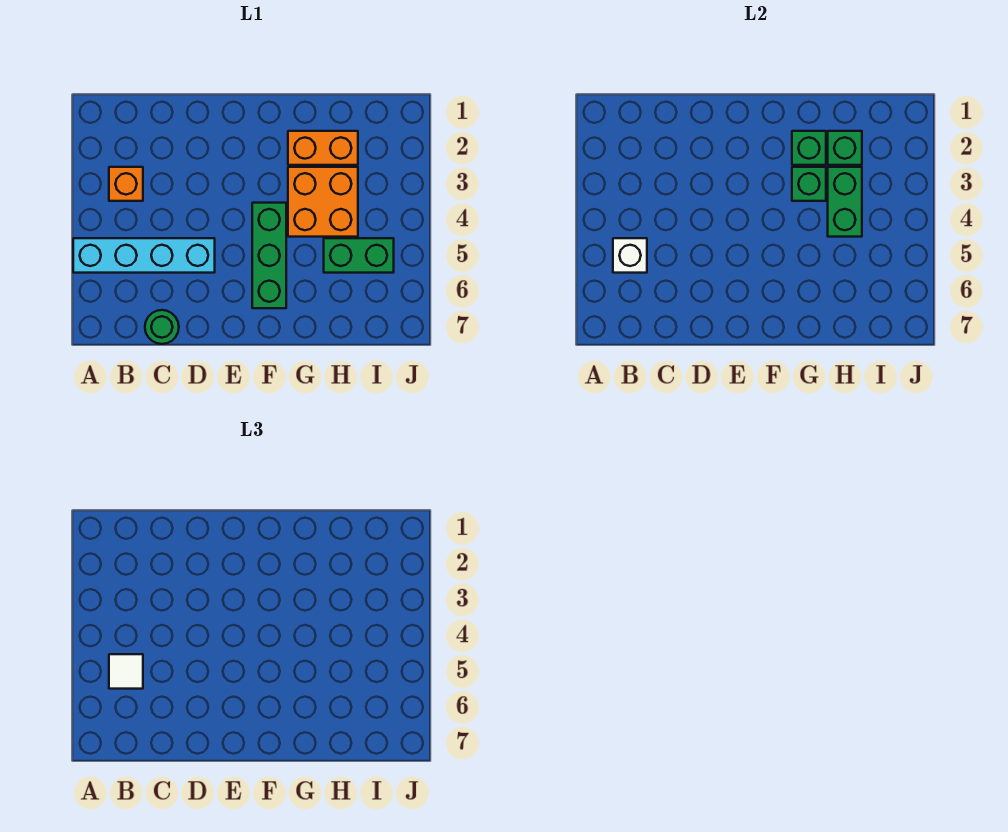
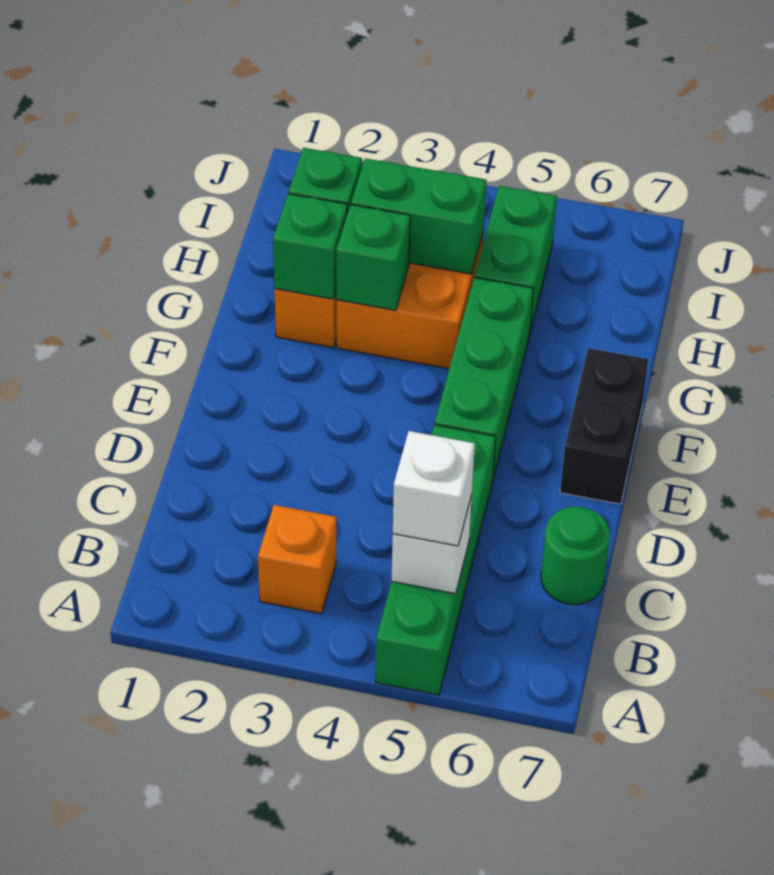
cyan 1x4 brick [73,238,215,273] -> green 1x4 brick [376,425,496,695]
white 1x1 tile [109,654,143,689] -> white 1x1 brick [393,431,475,546]
none -> black 1x2 brick [560,348,649,504]
green 1x3 brick [252,203,286,308] -> green 1x3 brick turned to [435,277,533,479]

